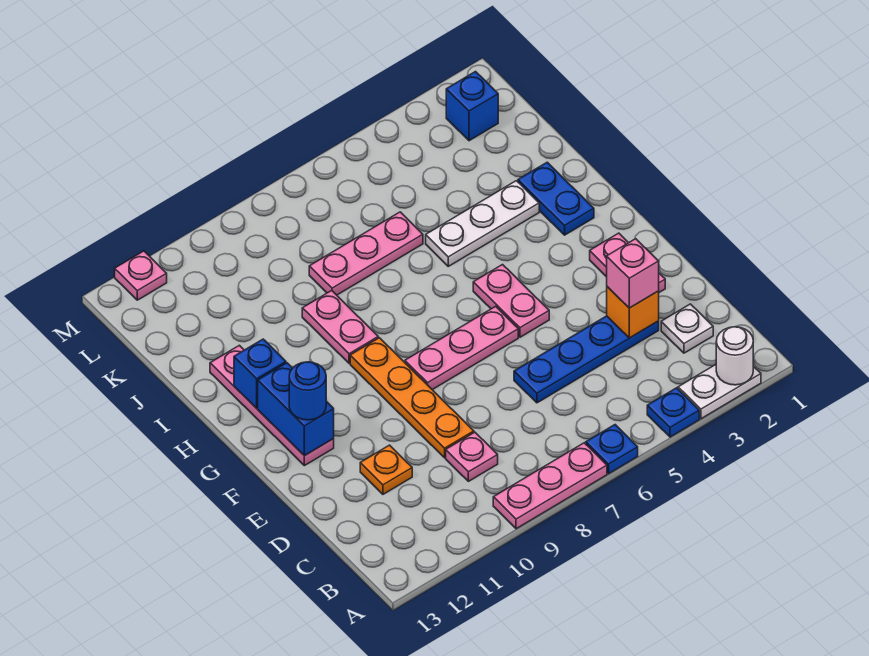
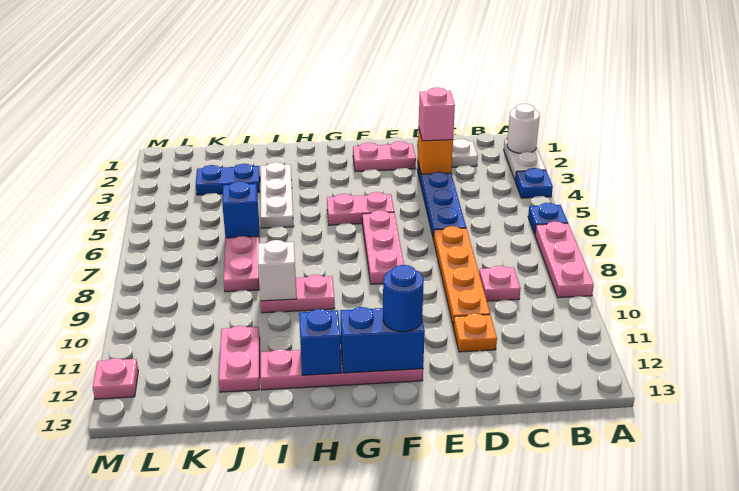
orange 1x4 plate [350,338,474,458] -> orange 1x4 plate turned to [433,226,490,327]
blue 1x2 plate [518,162,594,235] -> blue 1x2 plate moved to [196,164,260,195]
none -> white 1x1 brick [258,240,297,301]
none -> pink 1x2 plate [219,326,260,392]
blue 1x1 brick [446,72,498,141] -> blue 1x1 brick moved to [222,181,259,238]

